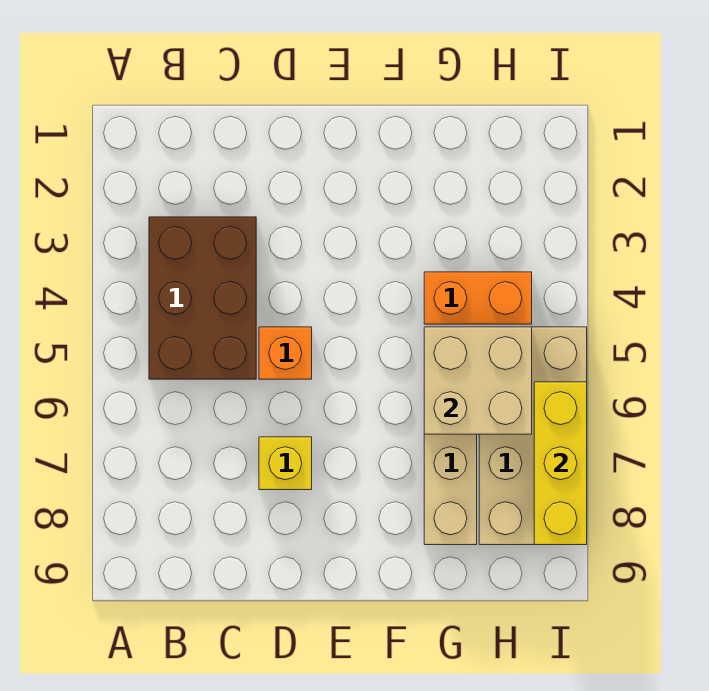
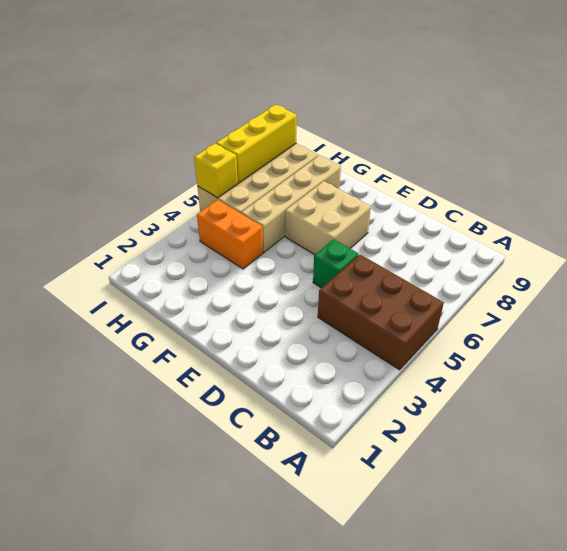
brown 2x3 brick [149,217,256,379] -> brown 2x3 brick turned to [318,255,444,370]
orange 1x1 brick [259,327,312,379] -> green 1x1 brick [313,239,359,288]
yellow 1x1 brick [259,437,312,490] -> yellow 1x1 brick moved to [194,144,238,198]
tan 2x2 brick [424,327,532,434] -> tan 2x2 brick moved to [285,181,371,255]

